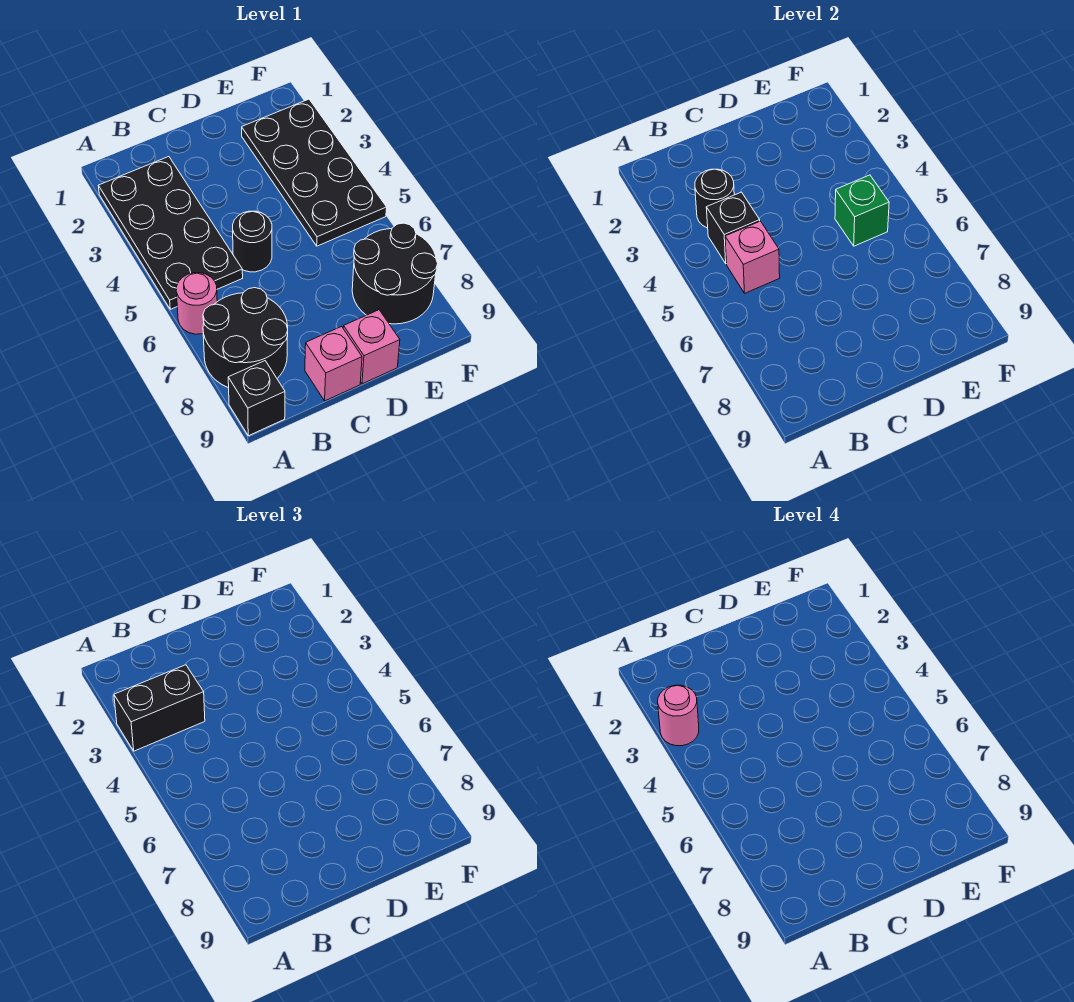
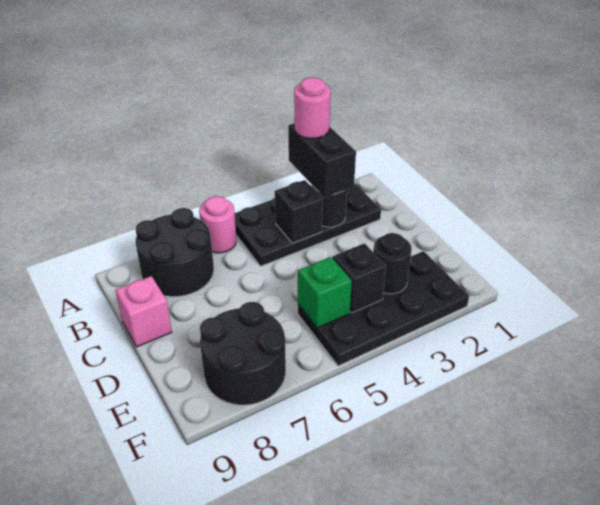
black 1x1 brick [228,361,285,436] -> black 1x1 brick moved to [333,243,386,313]
pink 1x1 brick [725,221,780,293] -> none
black 1x1 round brick [233,211,272,272] -> black 1x1 round brick moved to [373,233,412,294]
pink 1x1 brick [343,310,400,384] -> none

